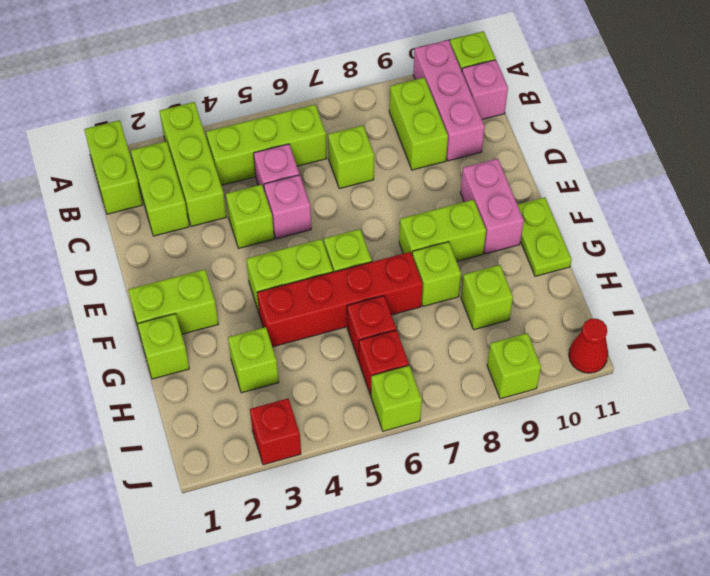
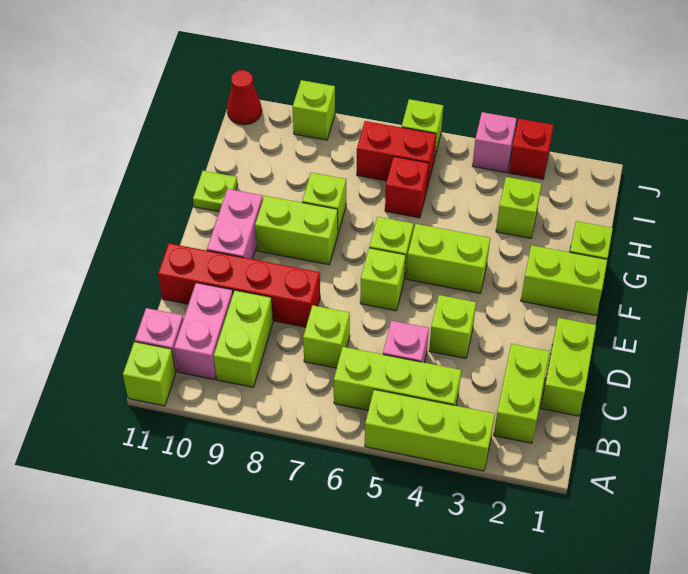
lime 1x2 brick [84,120,142,214] -> lime 1x2 brick moved to [541,318,596,416]
lime 1x3 brick [160,102,226,226] -> lime 1x3 brick turned to [365,390,495,471]
pink 1x3 brick [413,40,485,161] -> pink 1x2 brick [174,283,233,380]
pink 1x1 brick [264,175,311,239] -> pink 1x1 brick moved to [472,112,517,173]
lime 1x2 plate [517,197,572,276] -> lime 1x1 plate [193,171,238,212]
red 1x4 brick [257,252,423,347] -> red 1x4 brick moved to [158,243,320,327]
lime 1x1 brick [461,265,513,330] -> lime 1x1 brick moved to [360,248,406,311]
red 1x1 brick [359,330,409,396] -> red 1x2 brick [357,121,436,187]

